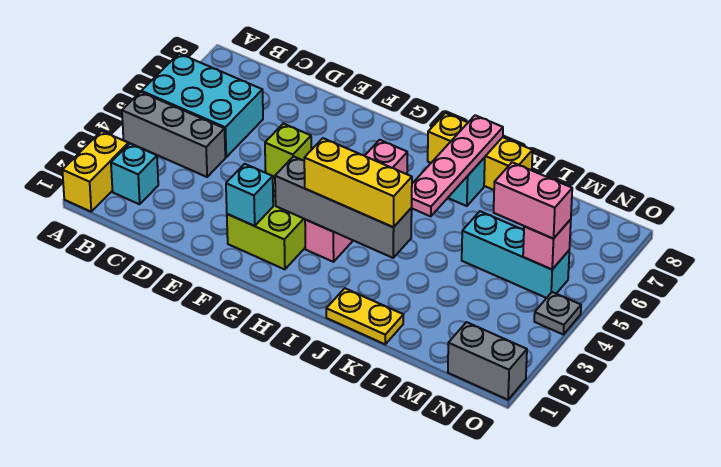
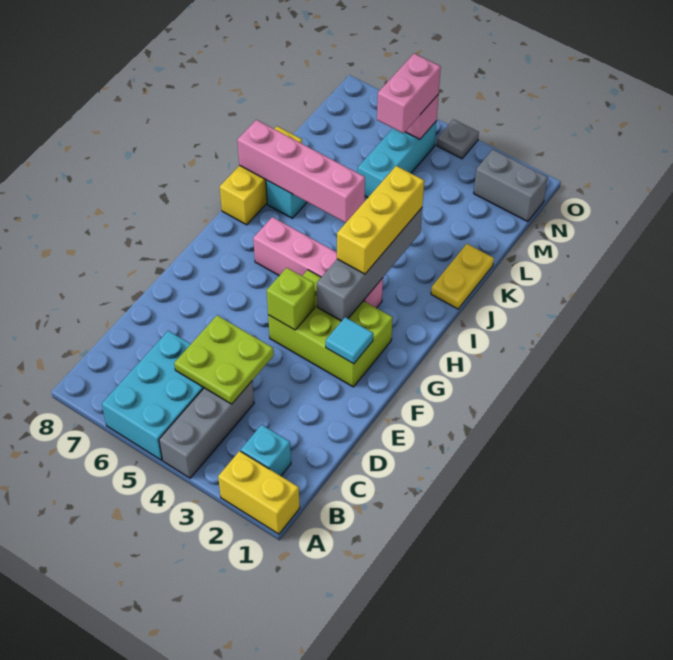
none -> lime 2x2 plate [174,315,274,404]
cyan 1x1 brick [226,164,273,226] -> cyan 1x1 tile [326,317,373,364]
pink 1x4 plate [412,115,503,216] -> pink 1x4 brick [237,120,365,223]
grey 1x2 brick [448,322,527,400] -> grey 1x2 brick turned to [474,150,548,222]

